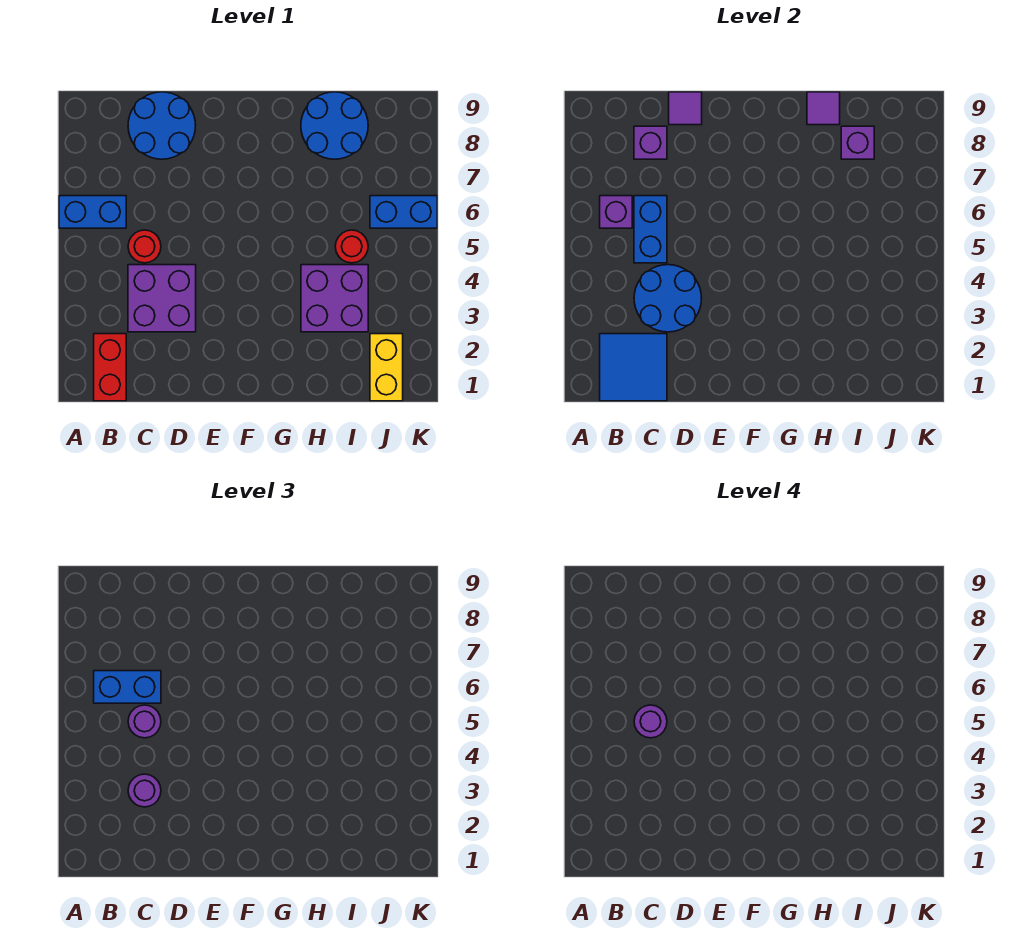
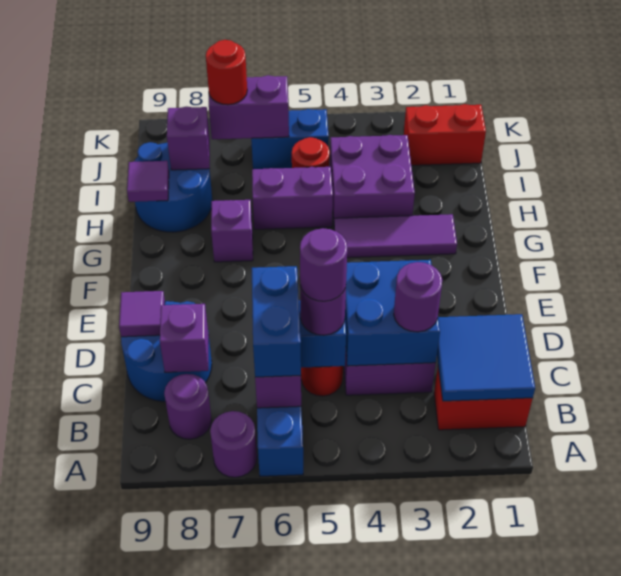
none -> purple 1x1 round brick [210,411,257,477]
none -> purple 1x1 round brick [164,374,212,439]
blue 2x2 round brick [634,265,702,332] -> blue 2x2 brick [345,260,440,366]
none -> purple 1x3 tile [334,214,457,258]
none -> purple 1x1 brick [211,200,253,262]
none -> purple 1x2 brick [252,167,333,229]
yellow 1x2 brick [370,334,403,401] -> red 1x2 brick [404,104,486,165]
blue 1x2 brick [370,196,437,228] -> blue 1x2 brick turned to [251,109,329,169]
none -> purple 1x2 brick [209,75,289,139]
none -> red 1x1 round brick [206,40,247,105]

